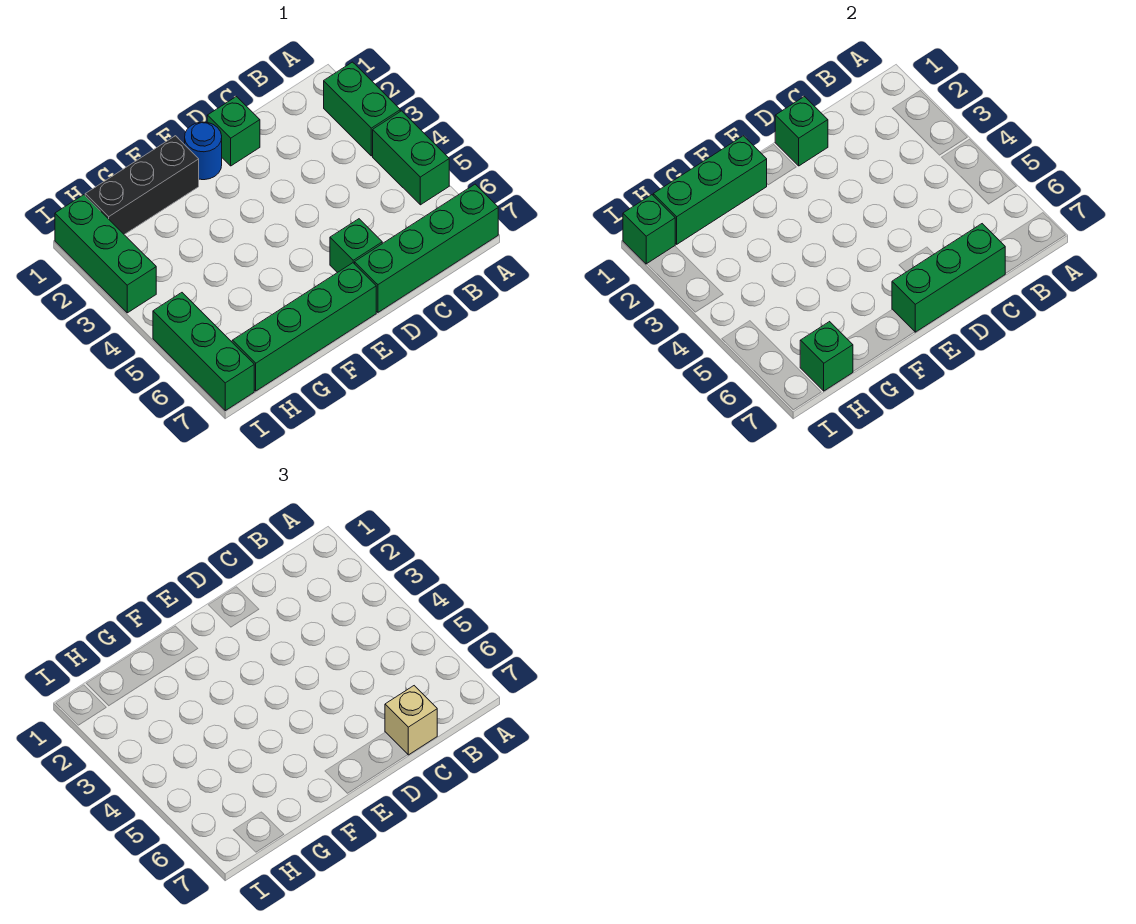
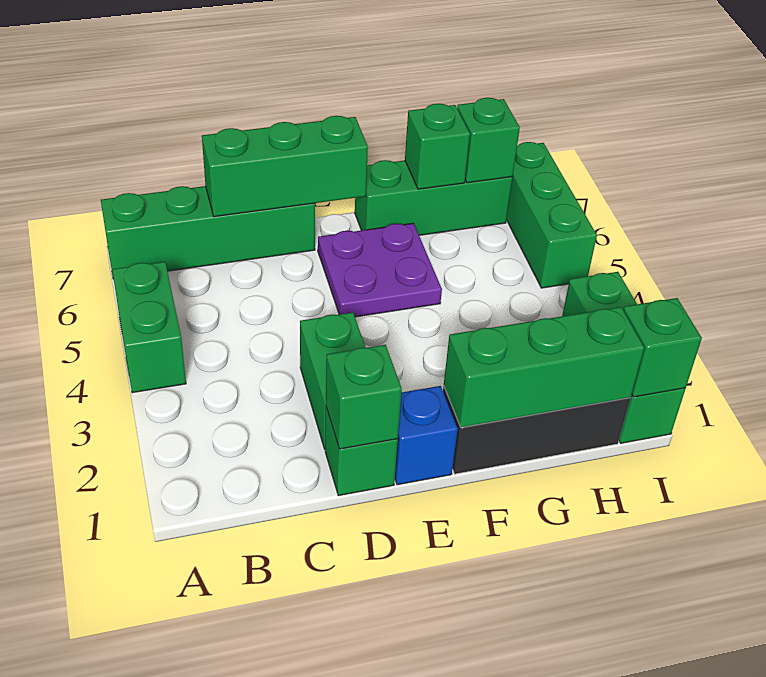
green 1x2 brick [324,62,400,156] -> green 1x2 brick moved to [300,313,366,449]
tan 1x1 brick [385,686,437,755] -> none
green 1x1 brick [330,219,382,273] -> green 1x1 brick moved to [405,104,470,189]
blue 1x1 round brick [185,122,222,180] -> blue 1x1 brick [395,386,458,485]
none -> purple 2x2 plate [318,223,442,317]
green 1x4 brick [232,263,376,391] -> green 1x3 brick [355,160,513,235]

